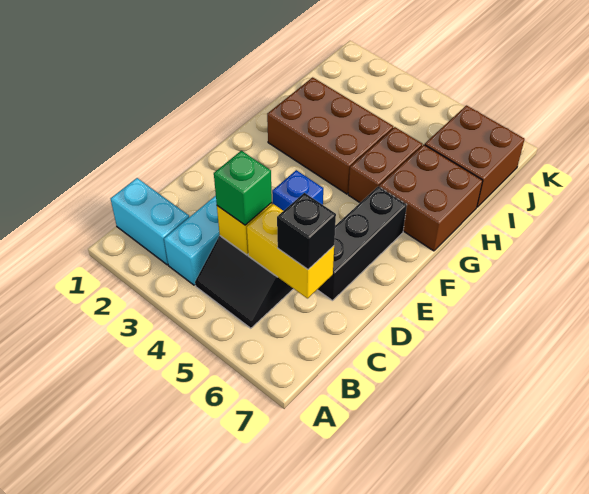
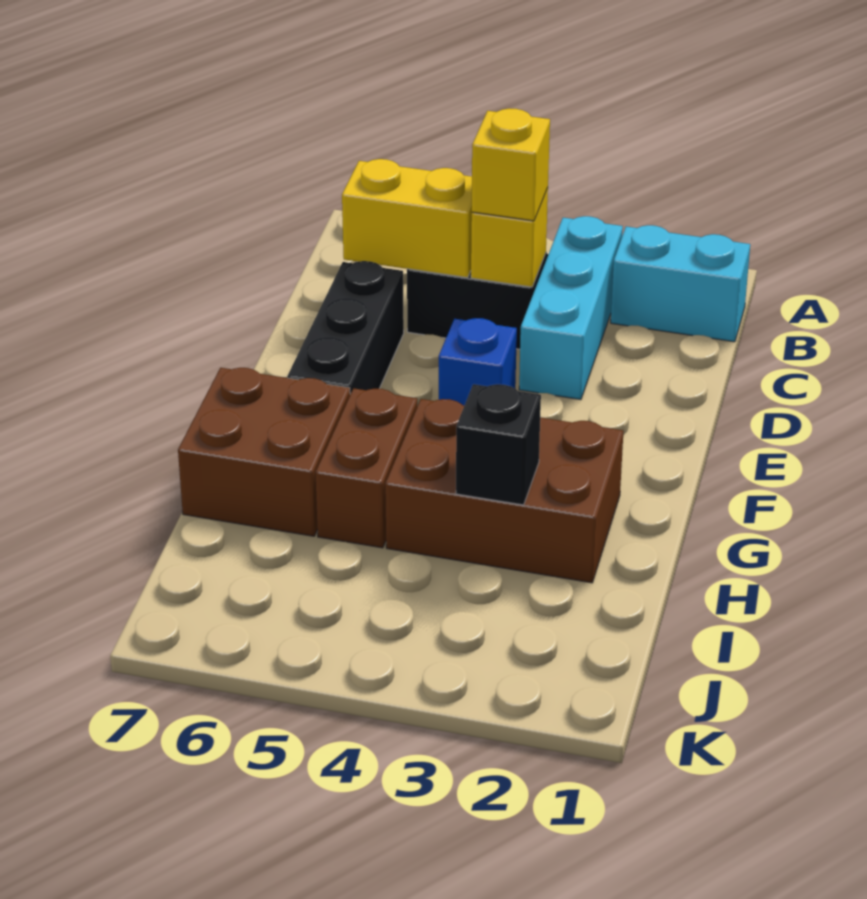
green 1x1 brick [214,151,272,225] -> yellow 1x1 brick [472,108,550,221]
black 1x1 brick [277,193,336,269] -> black 1x1 brick moved to [456,384,541,505]
brown 2x2 brick [425,105,525,207] -> none

